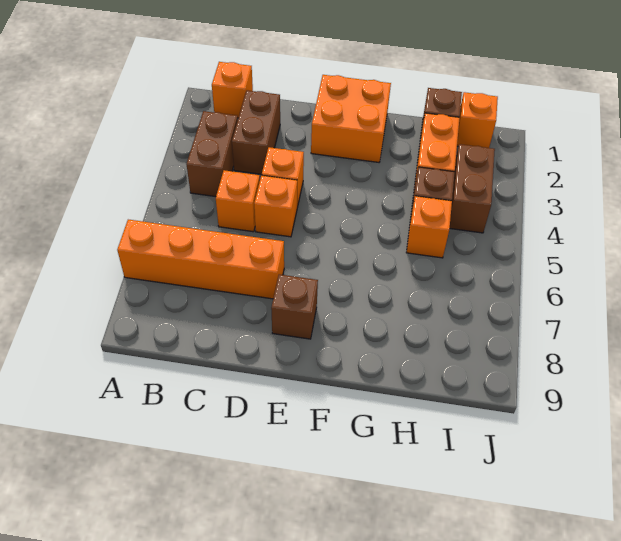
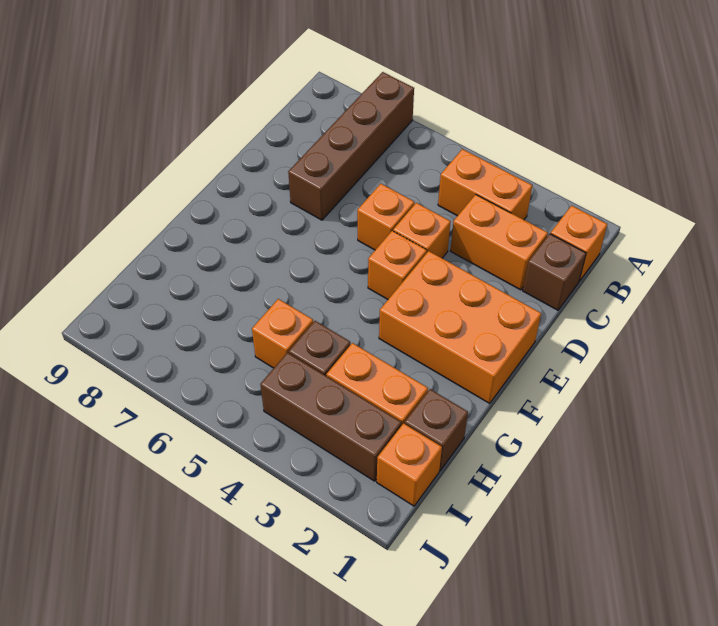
orange 1x4 brick [117,220,284,299] -> brown 1x4 brick [288,72,414,220]
brown 1x2 brick [186,111,238,197] -> orange 1x2 brick [438,149,532,220]
brown 1x2 brick [232,90,280,174] -> orange 1x2 brick [450,194,548,290]
orange 1x1 brick [216,170,260,232] -> orange 1x1 brick moved to [368,231,427,299]
orange 2x2 brick [311,75,391,162] -> orange 2x3 brick [379,251,541,403]
brown 1x1 brick [271,274,318,339] -> brown 1x1 brick moved to [523,234,586,310]
brown 1x2 brick [450,144,495,233] -> brown 1x3 brick [260,353,401,481]

